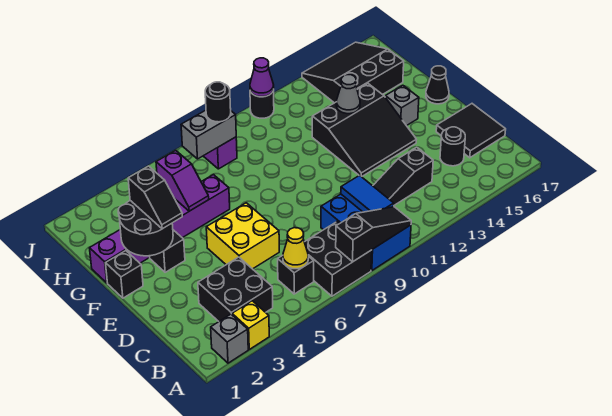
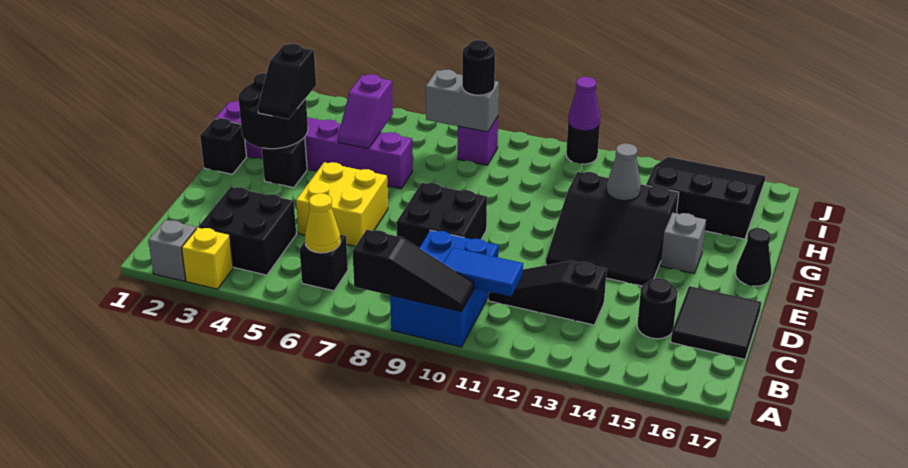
black 2x2 brick [305,221,372,296] -> black 2x2 brick moved to [396,183,487,248]
blue 1x2 tile [341,175,394,212] -> blue 1x2 tile turned to [443,248,523,296]

